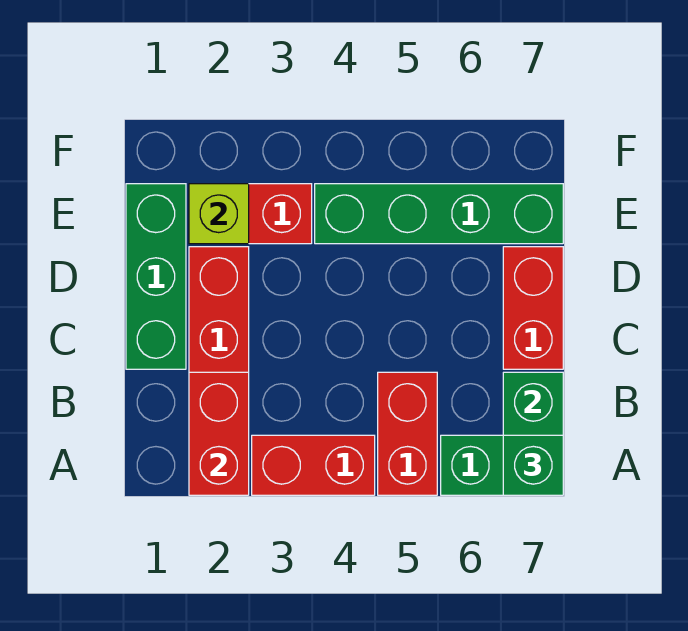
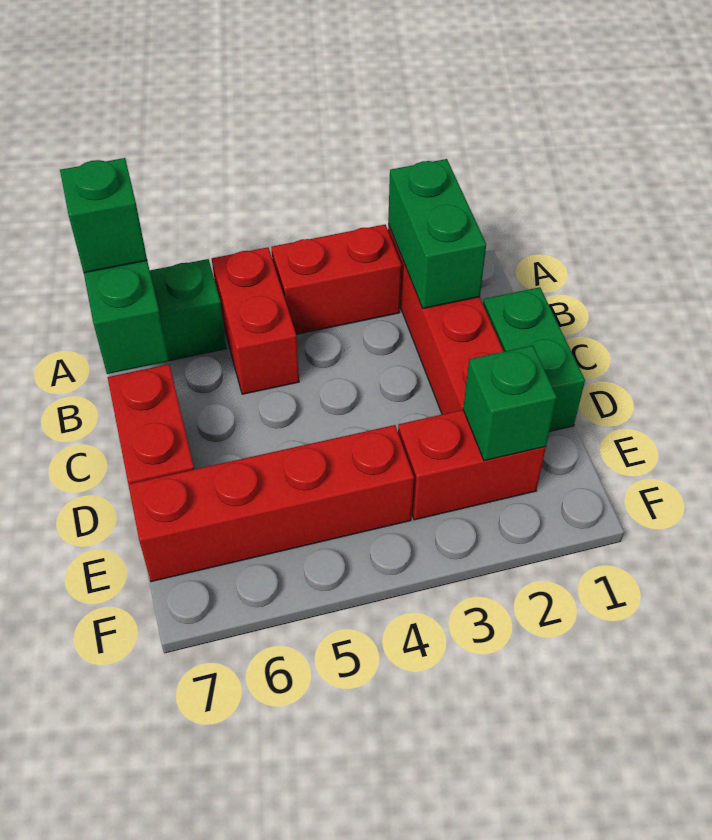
red 1x2 brick [189,372,249,495] -> green 1x2 brick [388,159,486,308]
green 1x3 brick [126,184,186,369] -> green 1x2 brick [483,287,585,432]
lime 1x1 brick [189,184,249,244] -> green 1x1 brick [463,345,557,461]
green 1x4 brick [315,184,563,244] -> red 1x4 brick [128,425,414,582]

